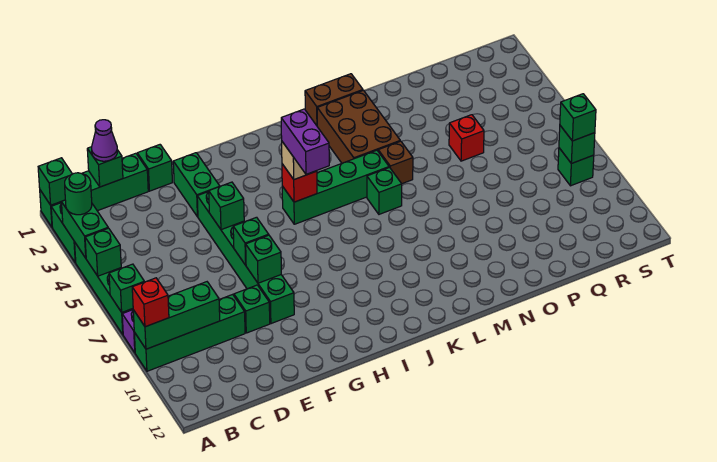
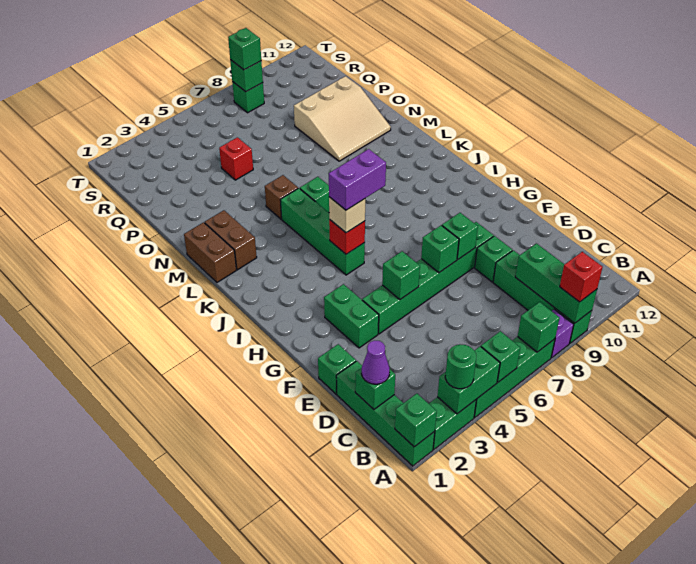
green 1x2 brick [173,153,220,217] -> green 1x2 brick turned to [324,284,379,348]
brown 2x3 brick [317,90,400,163] -> brown 1x2 brick [205,210,257,270]
none -> tan 3x3 slope [294,76,391,161]

